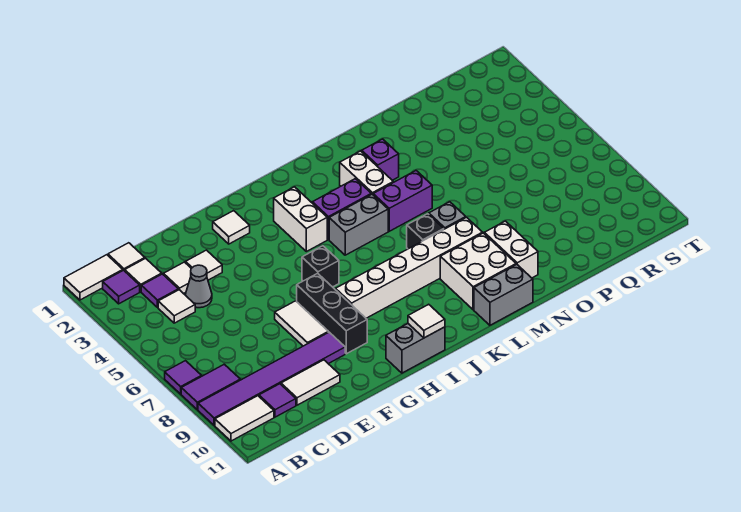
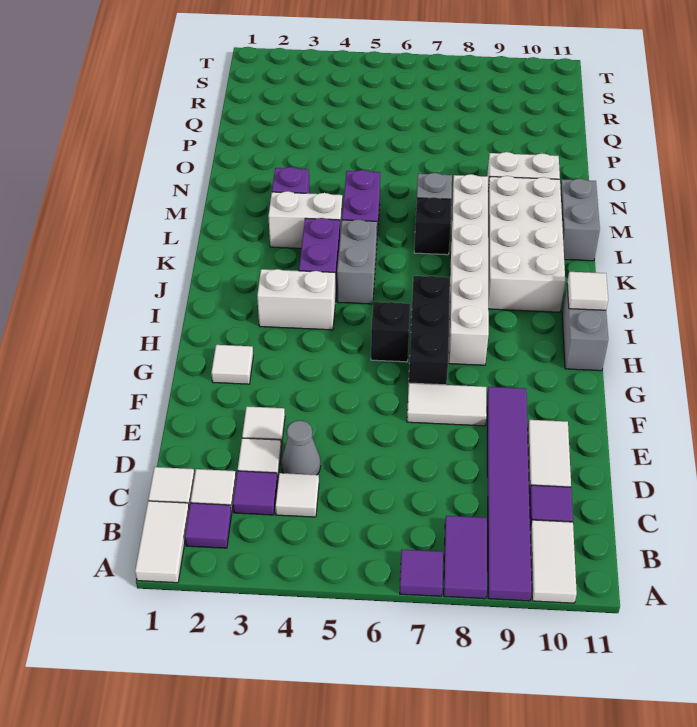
black 1x3 brick [297,273,367,354] -> black 1x3 brick turned to [409,276,450,385]
white 2x2 brick [440,233,516,310] -> white 2x4 brick [488,176,565,312]

